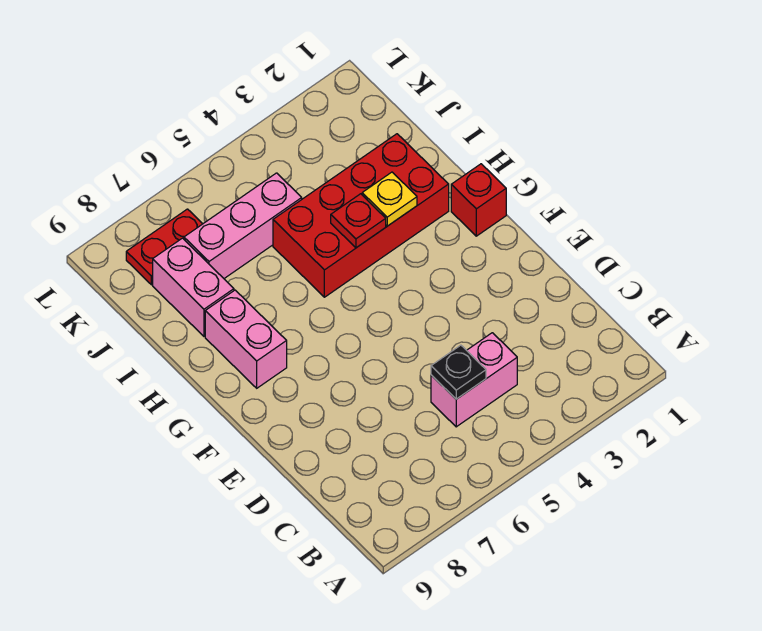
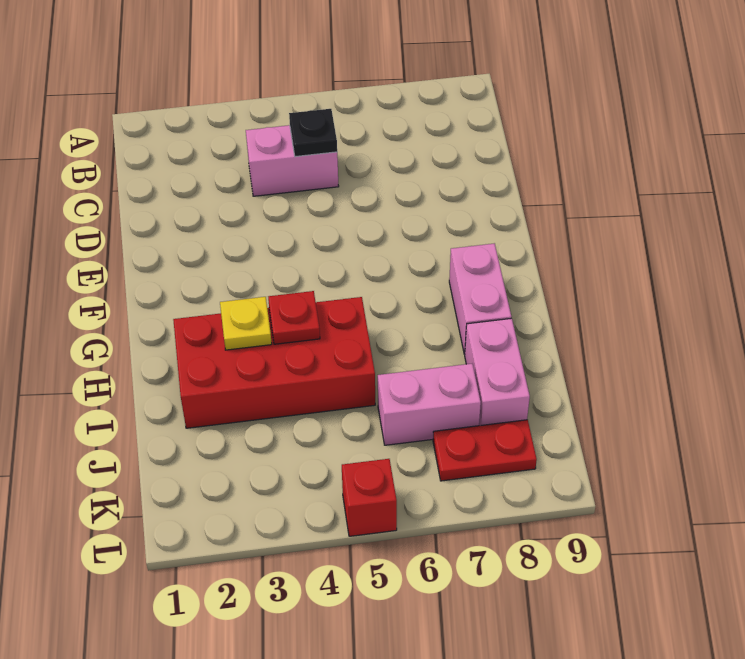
red 1x1 brick [451,164,506,236] -> red 1x1 brick moved to [342,459,397,536]
pink 1x3 brick [184,173,302,278] -> pink 1x2 brick [378,364,481,445]

